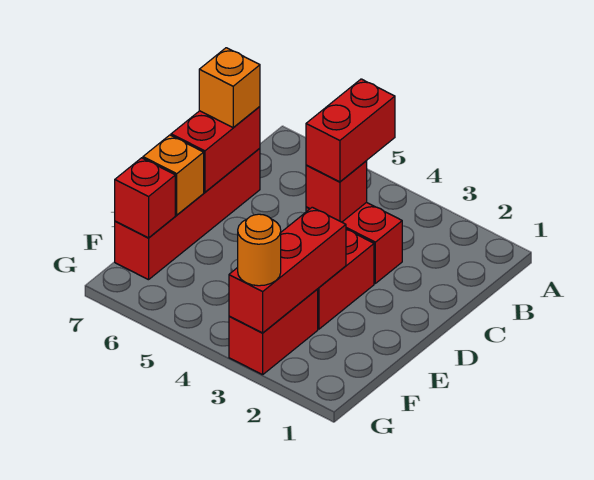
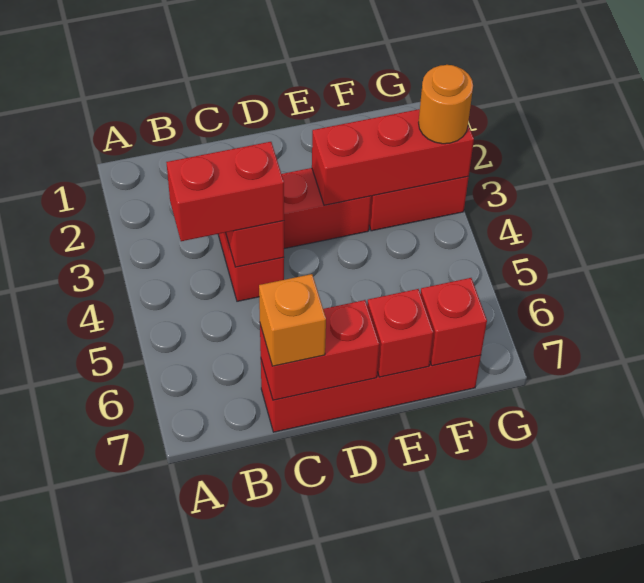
orange 1x1 brick [143,135,204,215] -> red 1x1 brick [367,289,434,377]

